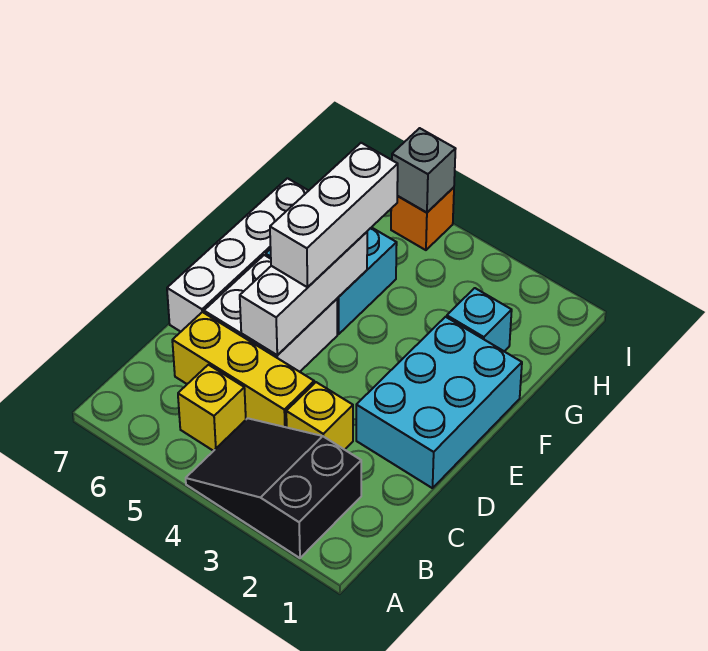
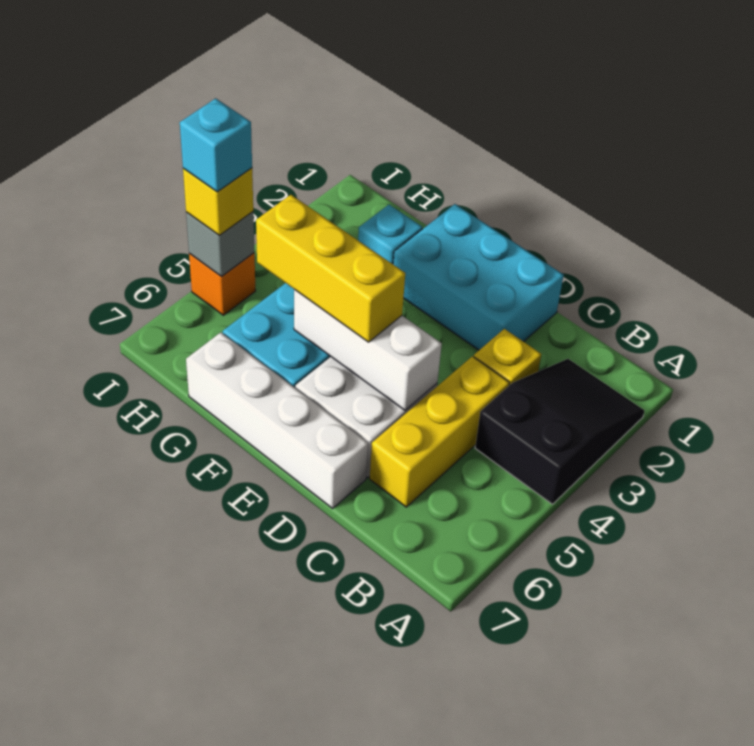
black 2x3 slope [186,418,361,558] -> black 2x3 slope turned to [475,359,644,504]
yellow 1x1 brick [178,365,246,451] -> yellow 1x1 brick moved to [183,168,253,236]
white 1x3 brick [270,143,398,287] -> yellow 1x3 brick [256,195,405,342]
none -> cyan 1x1 brick [180,98,252,192]

